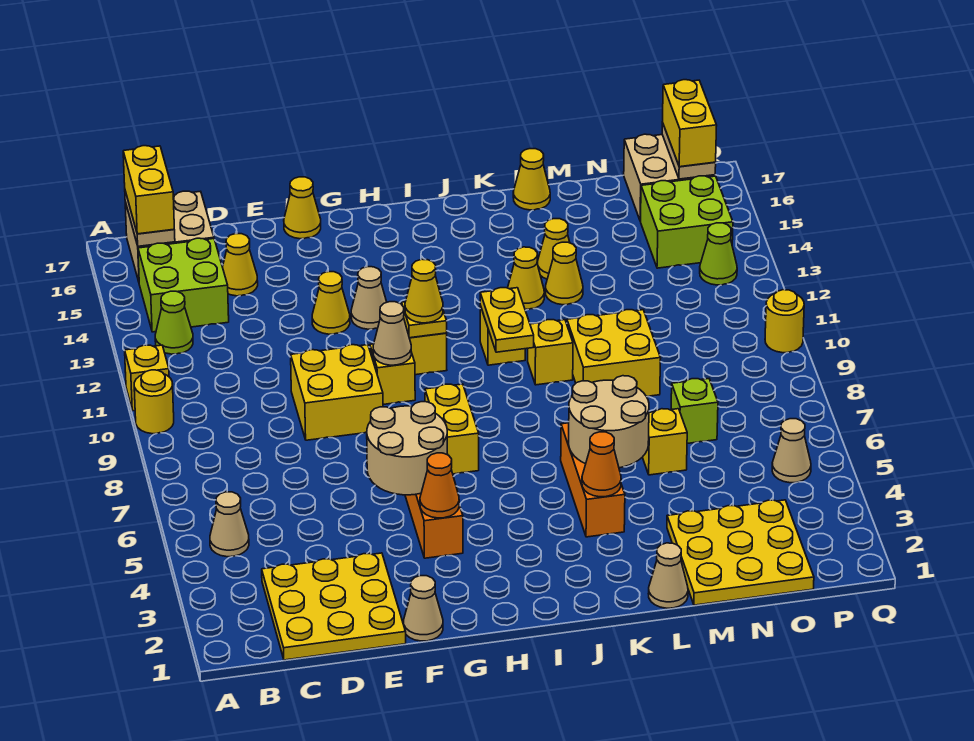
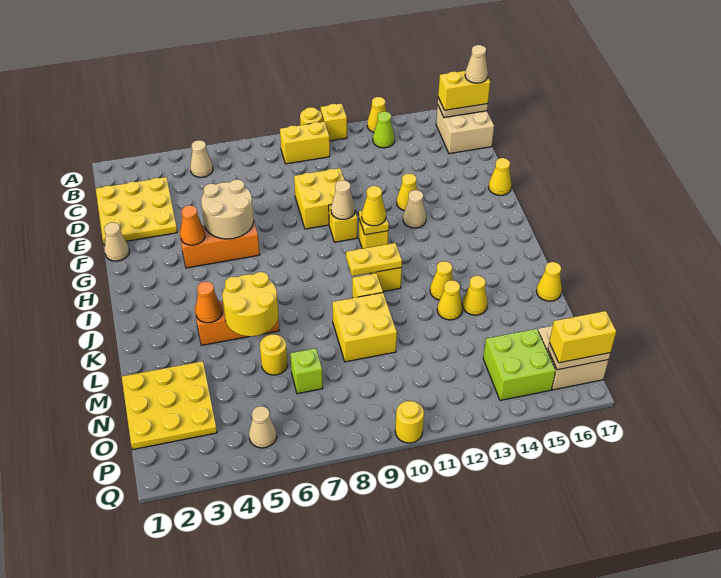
lime 2x2 brick [138,238,229,332] -> none
yellow 1x1 cone [223,234,258,296] -> yellow 1x1 cone moved to [367,97,386,132]
yellow 1x2 brick [425,384,479,474] -> yellow 1x2 brick moved to [280,122,330,164]
tan 2x2 round brick [569,376,649,468] -> yellow 2x2 round brick [222,272,278,336]
tan 1x1 cone [648,543,688,608] -> tan 1x1 cone moved to [465,45,488,83]
yellow 1x1 brick [643,409,687,475] -> yellow 1x1 round brick [260,334,288,375]
lime 1x1 cone [700,223,737,285] -> none

